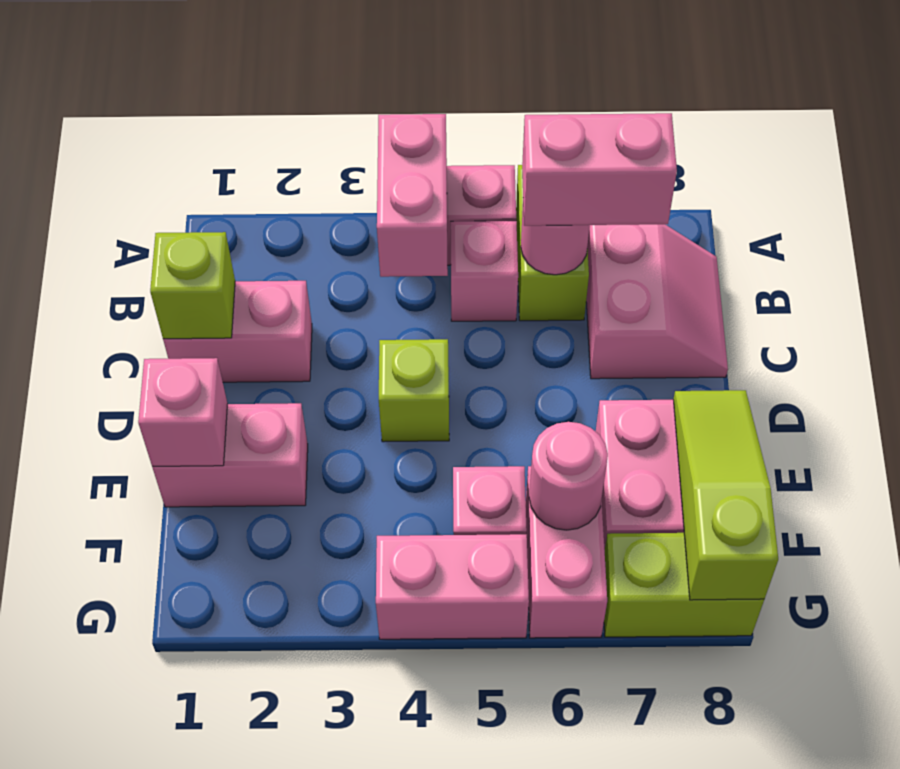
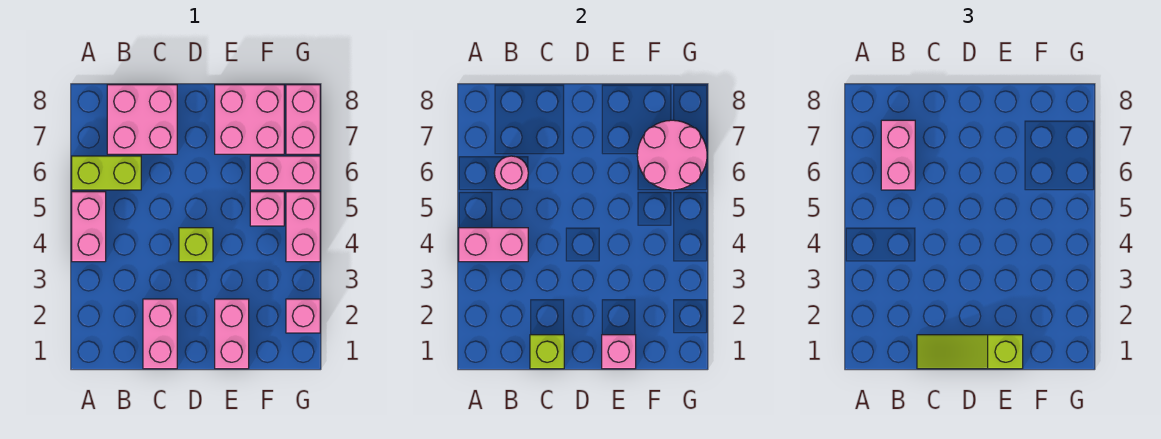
pink 1x1 brick [450,221,518,321] -> pink 1x1 brick moved to [286,299,320,333]
pink 2x2 slope [586,224,728,379] -> pink 2x2 brick [107,85,177,154]
lime 1x3 slope [673,390,778,600] -> lime 1x3 slope moved to [917,335,1023,369]
pink 1x1 round brick [529,422,608,530] -> pink 2x2 round brick [637,120,707,190]
lime 1x2 brick [604,533,764,637] -> pink 1x2 brick [286,85,320,154]

